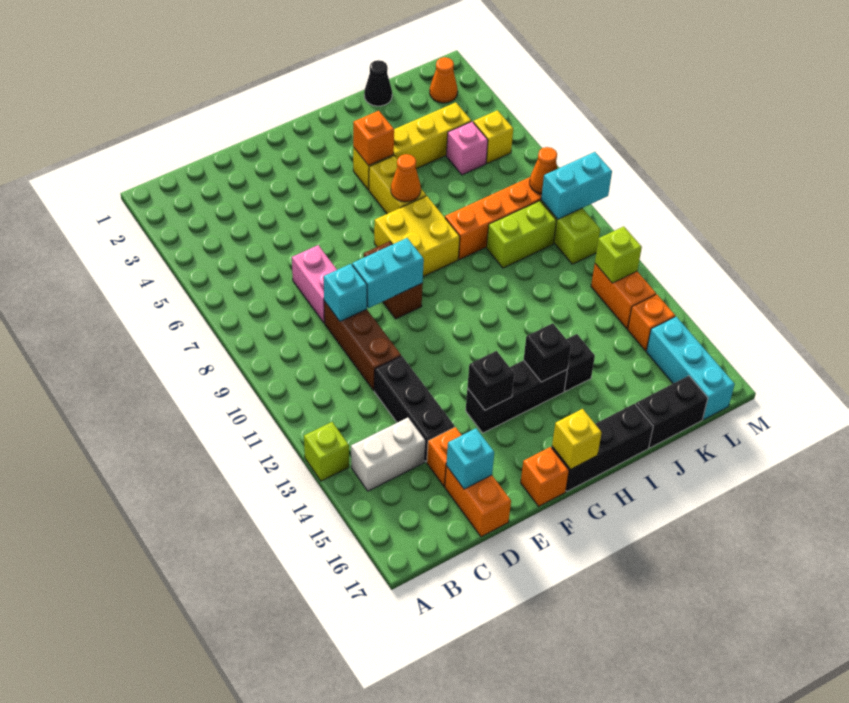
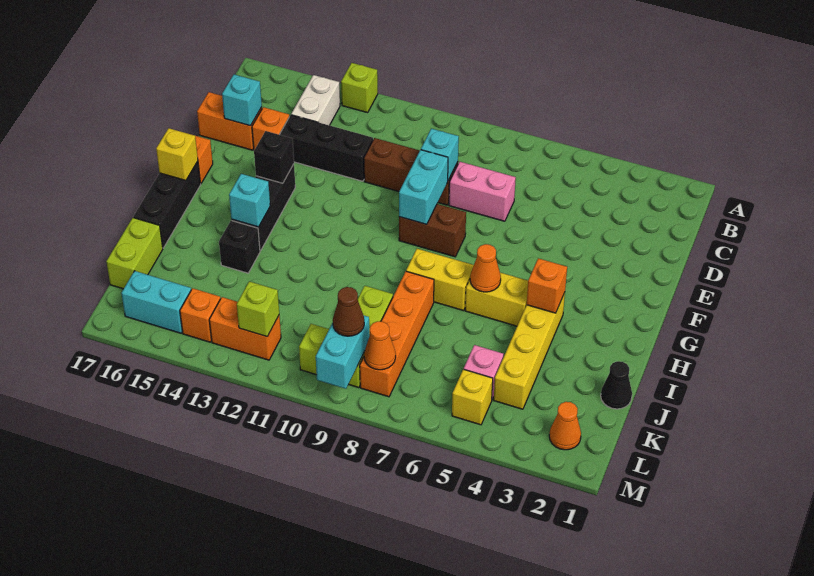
yellow 2x2 brick [374,196,460,277] -> yellow 1x2 brick [406,249,474,311]
black 1x1 brick [524,323,571,382] -> cyan 1x1 brick [229,174,270,227]
black 1x2 brick [636,376,708,448] -> lime 1x2 brick [106,218,163,289]
none -> brown 1x1 cone [333,287,364,336]
cyan 1x3 brick [647,317,735,420] -> cyan 1x2 brick [121,271,191,333]

